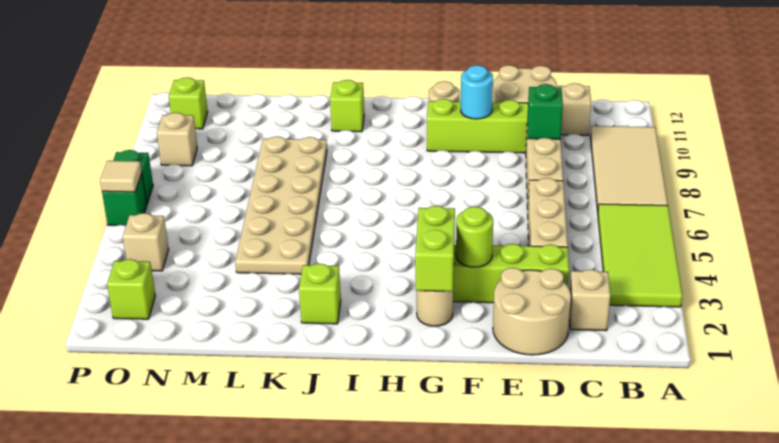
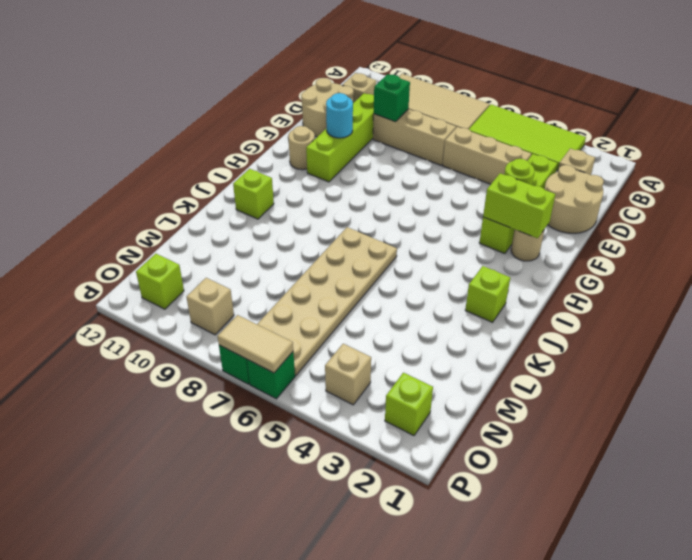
tan 2x6 plate [235,136,327,274] -> tan 2x6 plate turned to [257,227,397,376]
tan 1x1 tile [100,161,142,192] -> tan 1x2 tile [217,315,293,373]

